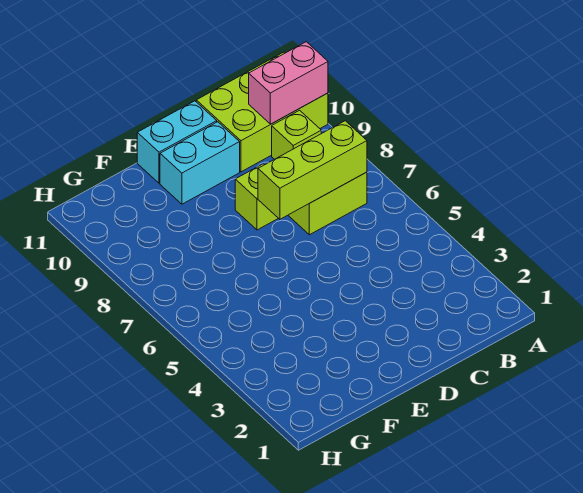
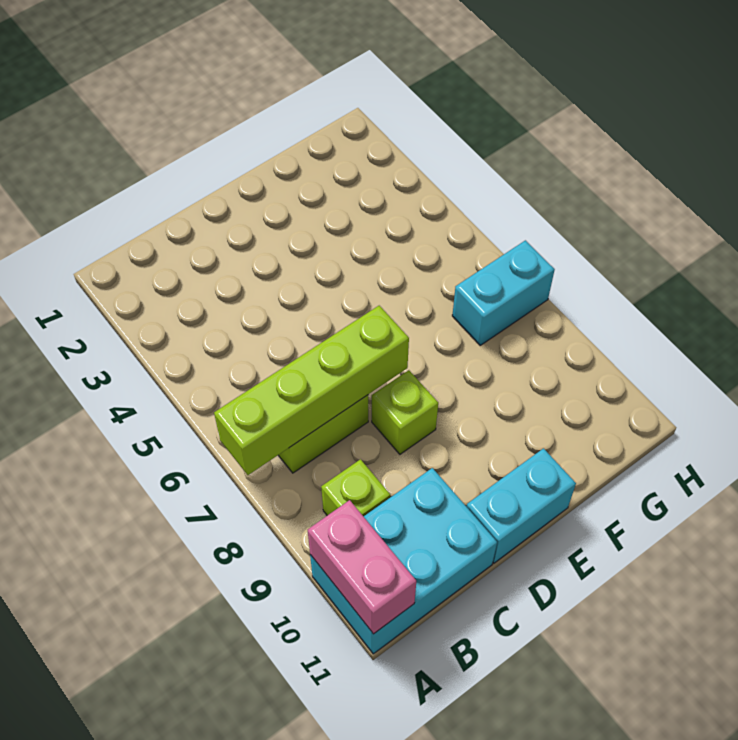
lime 2x3 brick [196,52,328,172] -> cyan 2x3 brick [310,468,497,654]
pink 1x2 brick [249,42,328,124] -> pink 1x2 brick turned to [308,500,416,634]
lime 1x3 brick [258,121,367,219] -> lime 1x4 brick [214,306,409,475]
cyan 1x2 brick [160,122,240,204] -> cyan 1x2 brick moved to [452,240,555,345]

